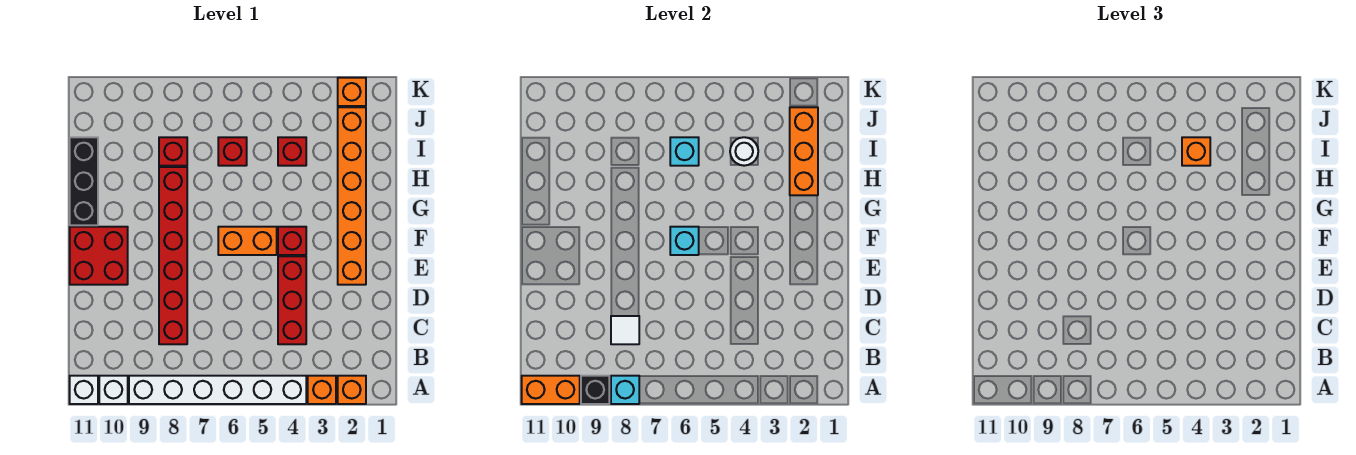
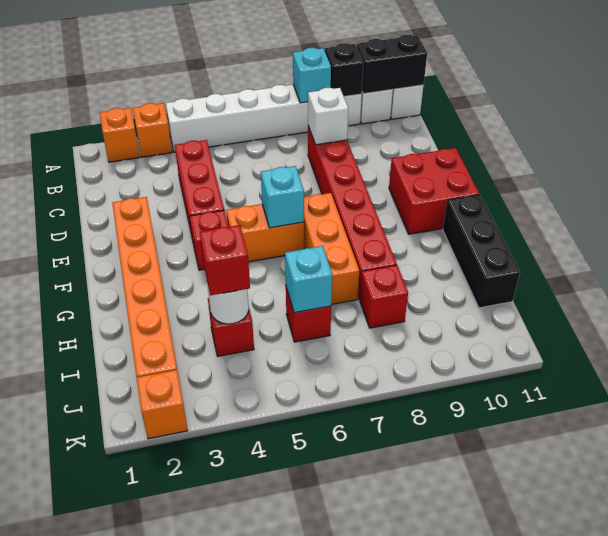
orange 1x2 brick [522,376,580,404] -> black 1x2 brick [357,35,427,94]
white 1x1 tile [611,316,639,344] -> white 1x1 brick [308,88,348,145]
orange 1x3 brick [790,107,818,195] -> orange 1x3 brick moved to [304,193,359,305]
orange 1x1 brick [1182,137,1210,166] -> red 1x1 brick [200,225,250,295]

